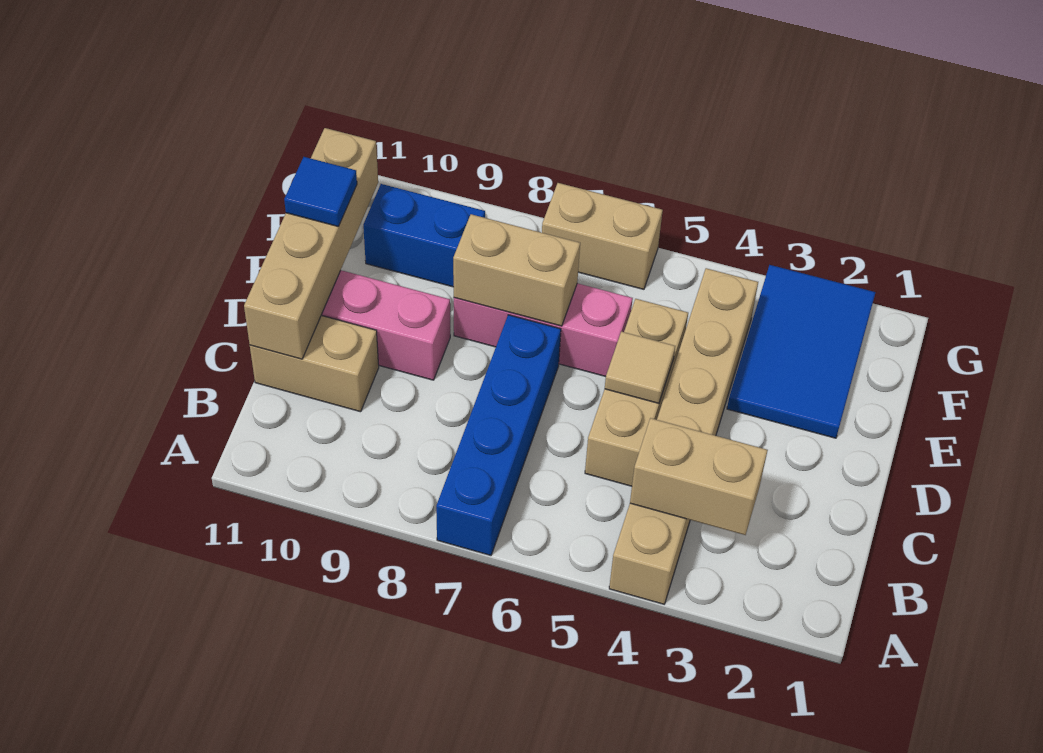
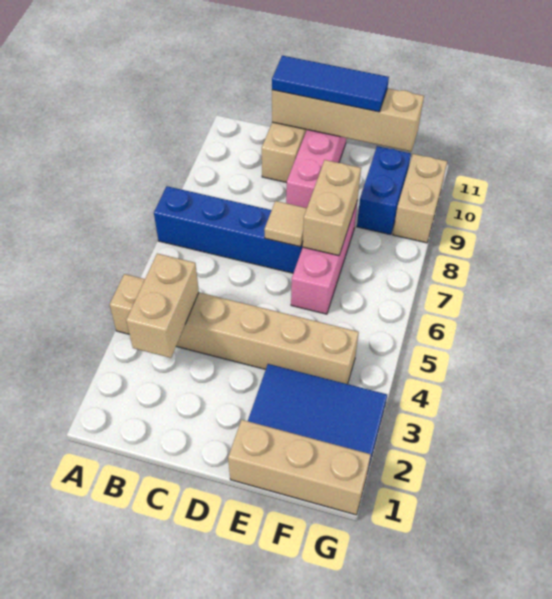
tan 1x3 brick [585,299,688,486] -> tan 1x3 brick moved to [228,420,371,515]
tan 1x1 tile [605,332,675,403] -> tan 1x1 tile moved to [264,201,307,247]
blue 1x1 tile [284,157,357,226] -> blue 1x3 tile [272,56,389,112]
tan 1x2 brick [542,183,663,289] -> tan 1x2 brick moved to [393,154,447,243]

